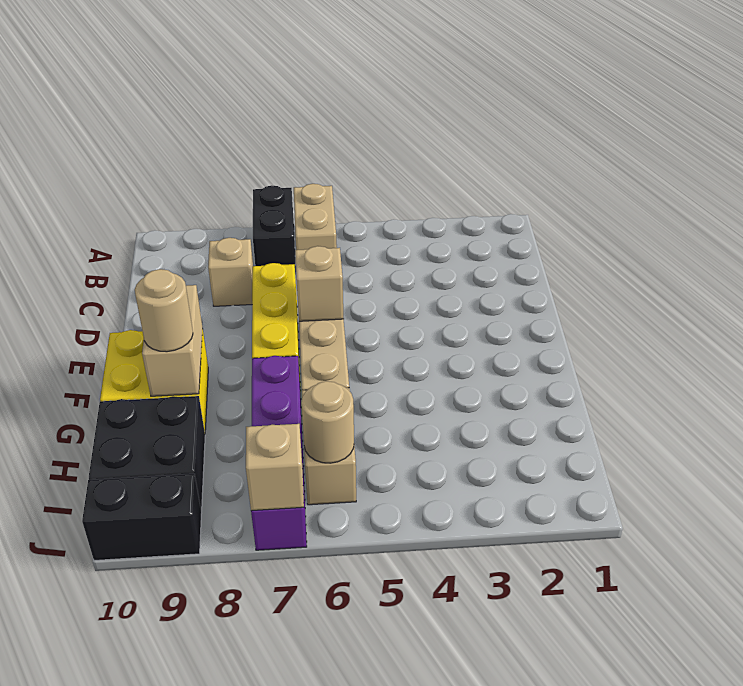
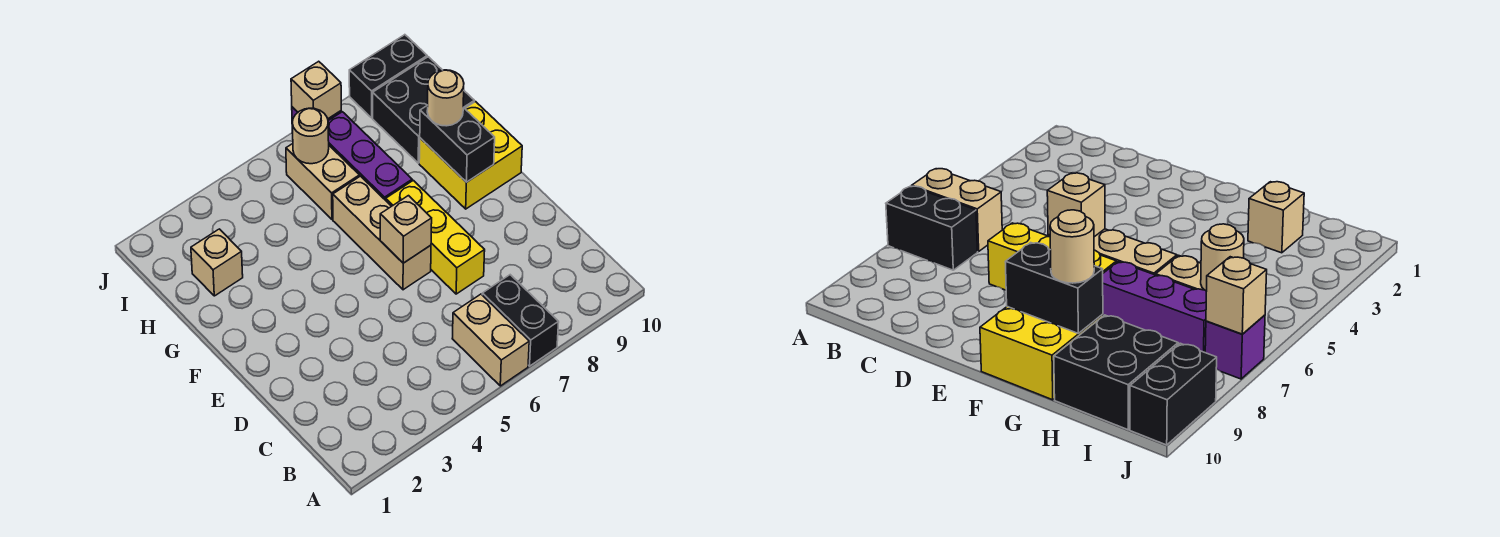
tan 1x1 brick [208,238,253,306] -> tan 1x1 brick moved to [191,229,243,296]
tan 1x2 brick [142,285,203,396] -> black 1x2 brick [420,105,495,182]

